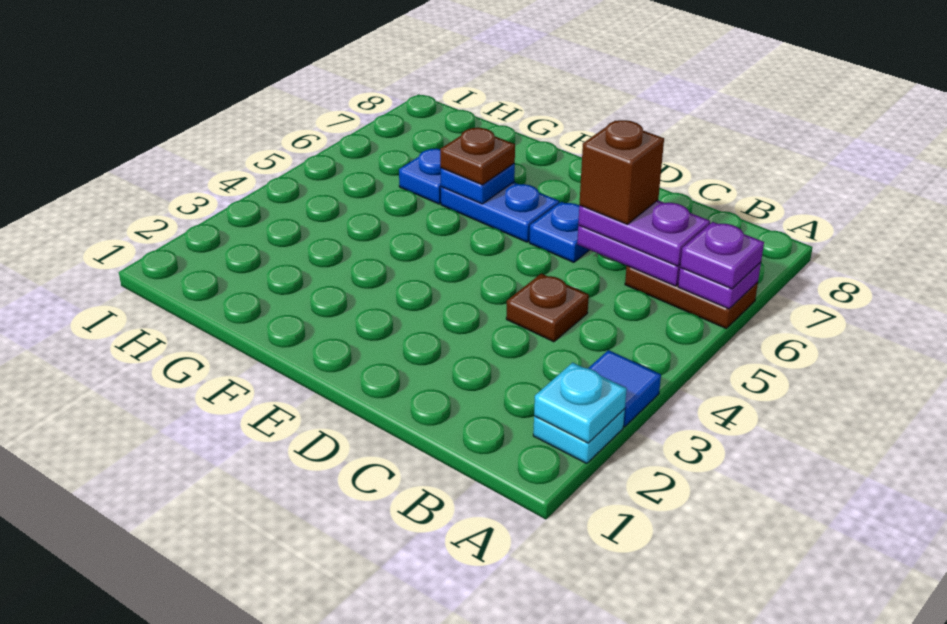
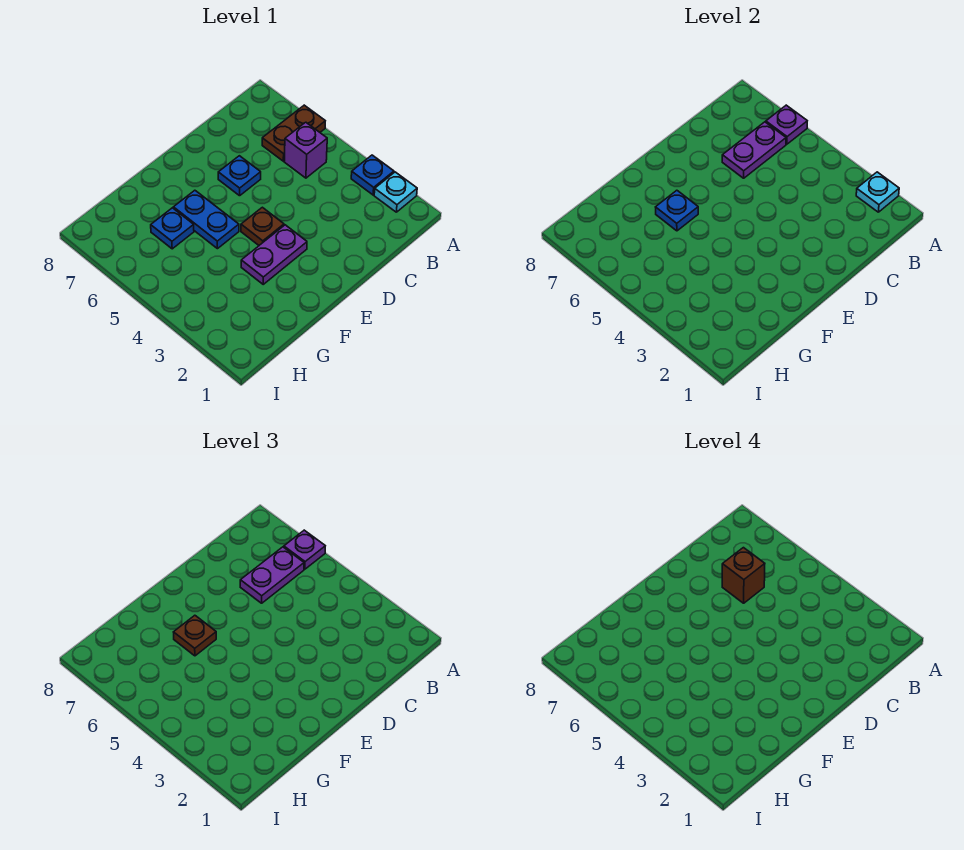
blue 1x1 tile [589,350,661,427] -> blue 1x1 plate [351,155,394,195]
none -> purple 1x1 brick [285,122,327,178]
brown 1x1 plate [506,274,589,342] -> brown 1x1 plate moved to [241,207,284,245]
none -> purple 1x2 plate [241,225,307,284]
blue 1x2 plate [441,182,559,242] -> blue 1x2 plate turned to [174,190,239,249]

